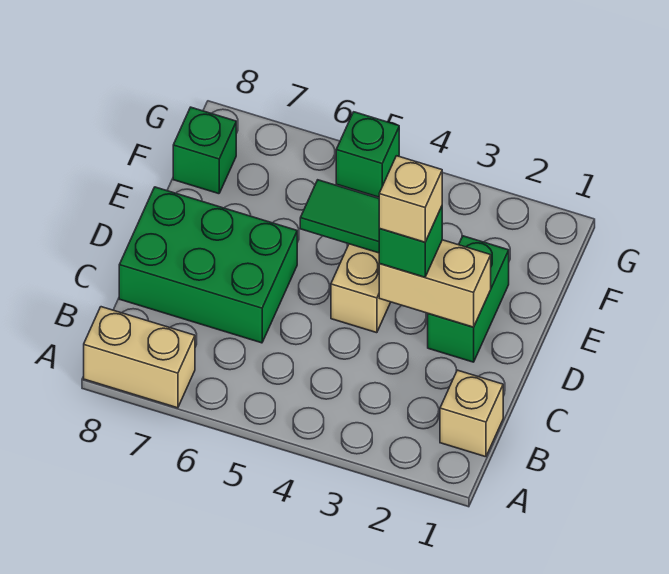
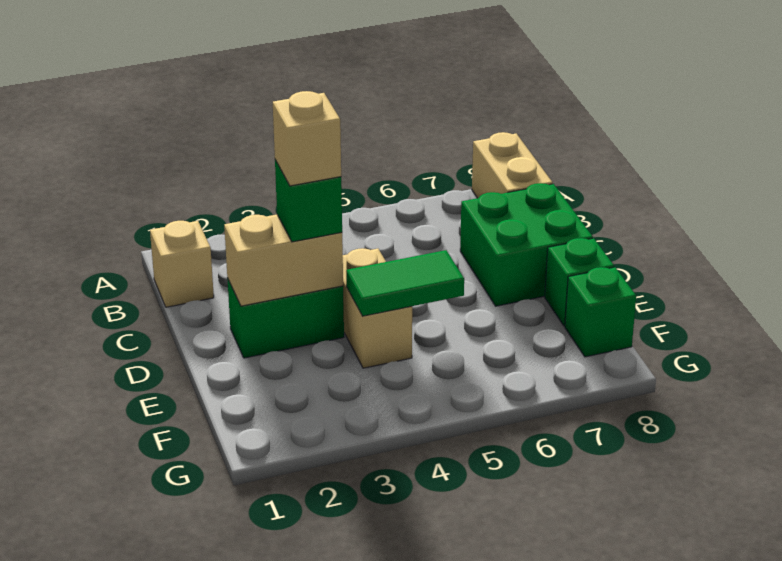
tan 1x2 brick [84,307,195,408] -> tan 1x2 brick turned to [472,132,553,198]
green 2x3 brick [119,187,297,343] -> green 2x2 brick [460,183,593,306]
green 1x2 brick [428,236,509,362] -> green 1x2 brick turned to [227,278,344,358]
green 1x1 brick [336,112,399,197] -> green 1x1 brick moved to [545,238,614,326]

